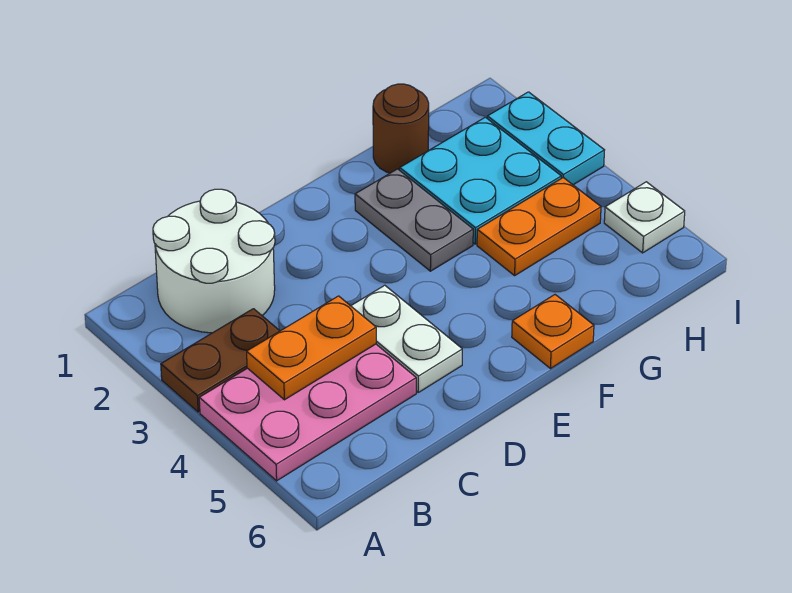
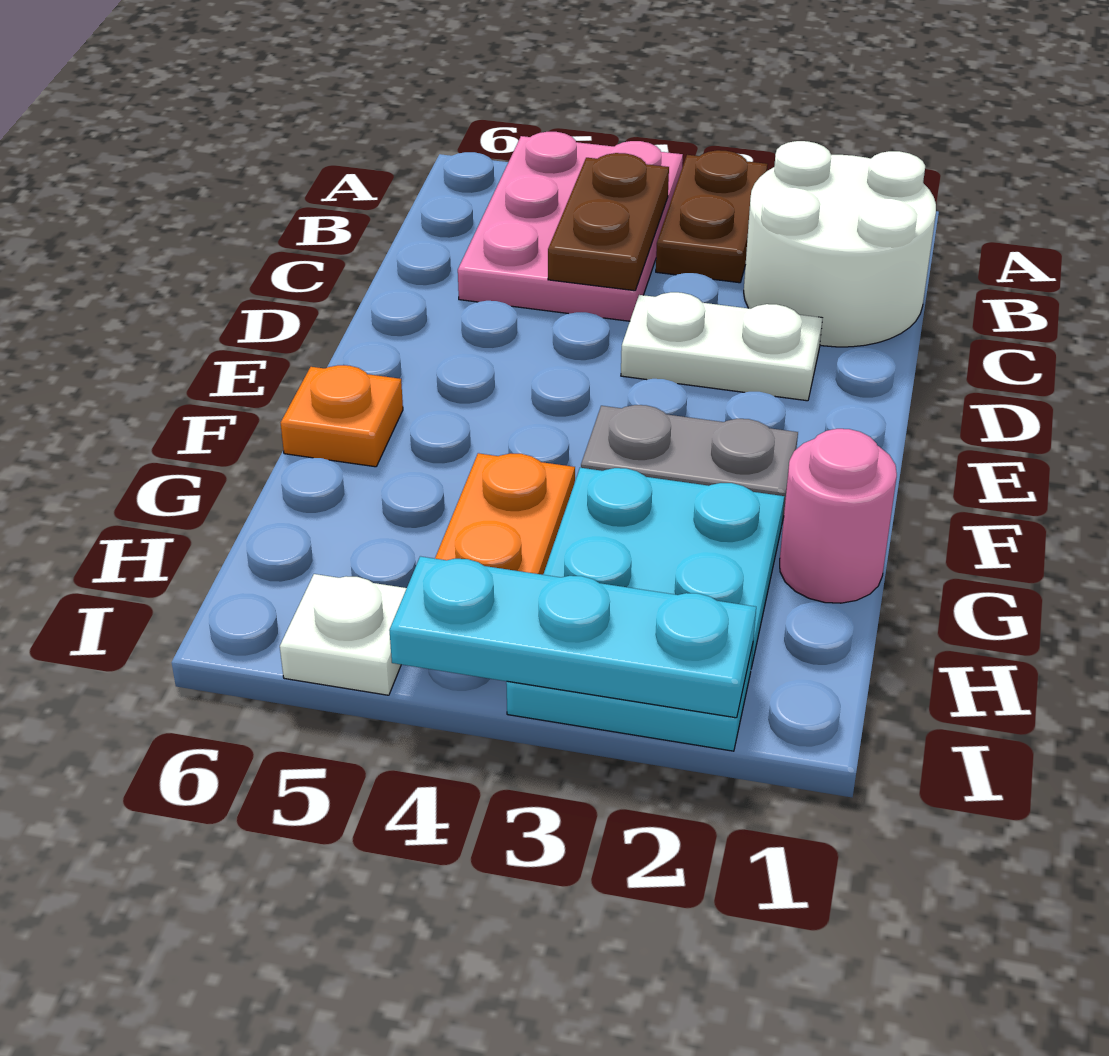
orange 1x2 plate [247,296,376,400] -> brown 1x2 plate [548,153,669,291]
white 1x2 plate [351,285,462,392] -> white 1x2 plate moved to [621,292,823,401]
brown 1x1 round brick [373,84,429,173] -> pink 1x1 round brick [780,429,897,603]
none -> cyan 1x3 plate [389,556,756,718]

